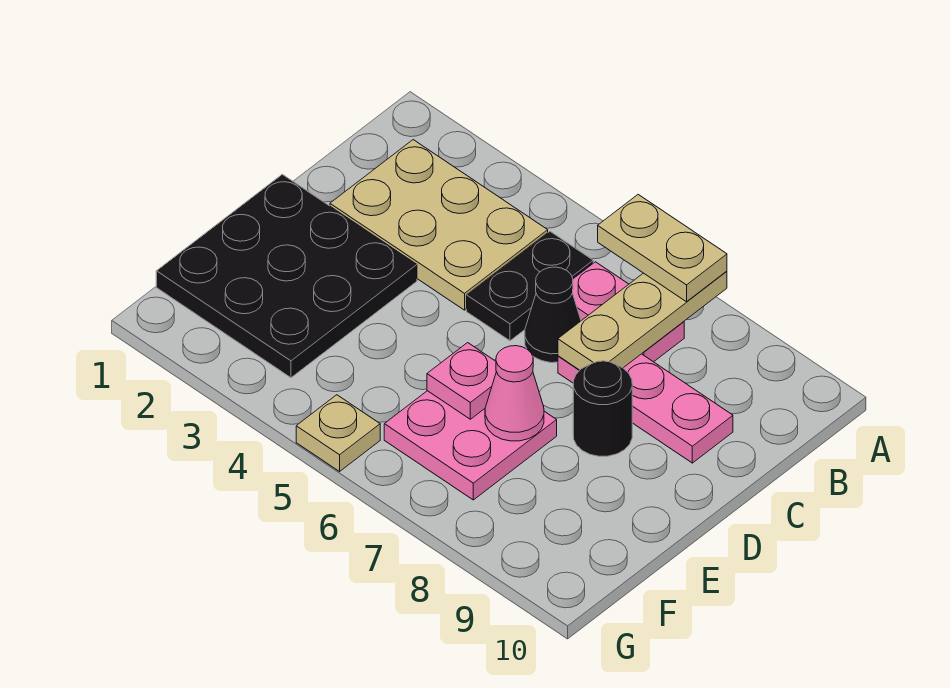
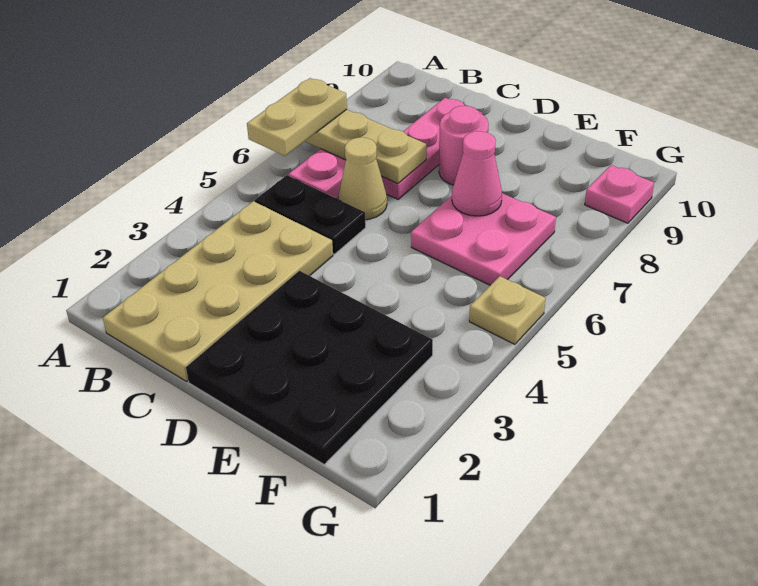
tan 2x3 plate [330,140,548,310] -> tan 2x4 plate [103,201,333,381]
black 1x1 cone [525,267,581,363] -> tan 1x1 cone [338,137,387,220]
black 1x1 round brick [573,361,632,456] -> pink 1x1 round brick [439,106,489,185]
pink 1x1 plate [427,343,496,419] -> pink 1x1 plate moved to [585,165,654,223]

